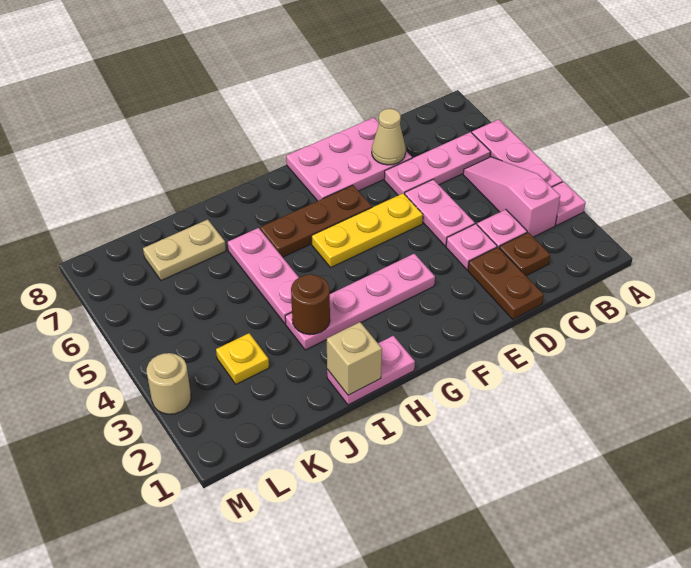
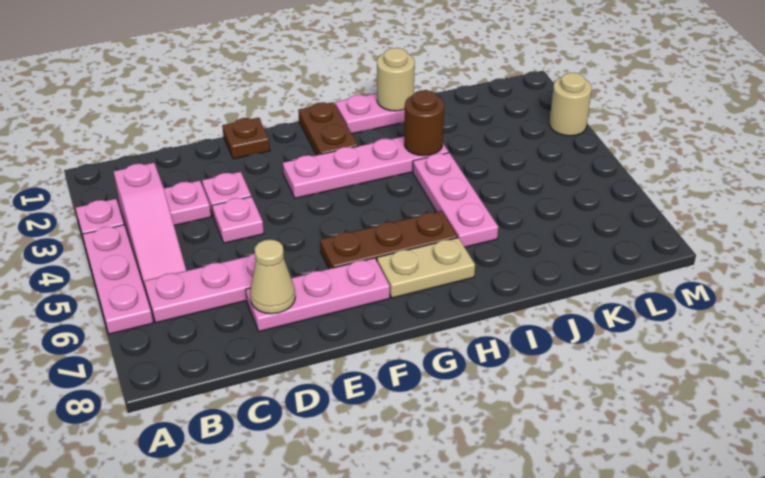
brown 1x1 plate [500,232,550,276] -> brown 1x1 plate moved to [222,118,270,159]
brown 1x2 plate [468,247,544,319] -> brown 1x2 plate moved to [298,102,358,155]
pink 1x2 plate [405,179,475,246] -> pink 1x1 plate [212,196,264,243]
pink 2x3 plate [286,118,412,201] -> pink 1x3 plate [246,258,390,331]
yellow 1x3 plate [312,193,423,267] -> none
tan 1x1 brick [327,322,382,395] -> tan 1x1 round brick [377,48,415,111]
tan 1x2 plate [143,220,226,280] -> tan 1x2 plate moved to [377,238,475,298]
yellow 1x1 plate [216,333,269,384] -> none

